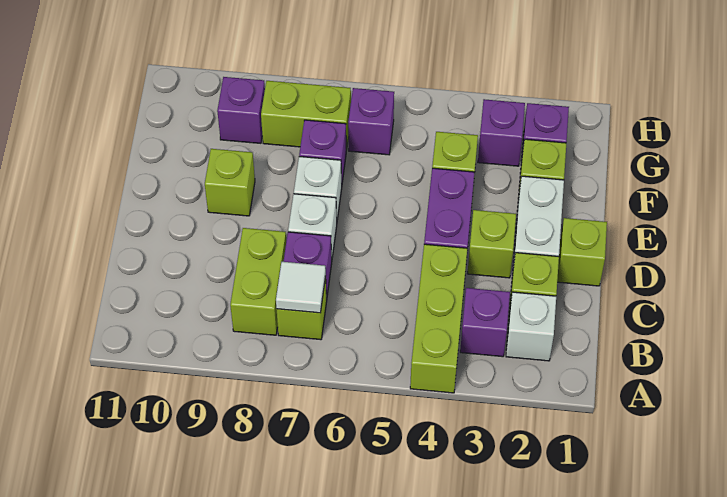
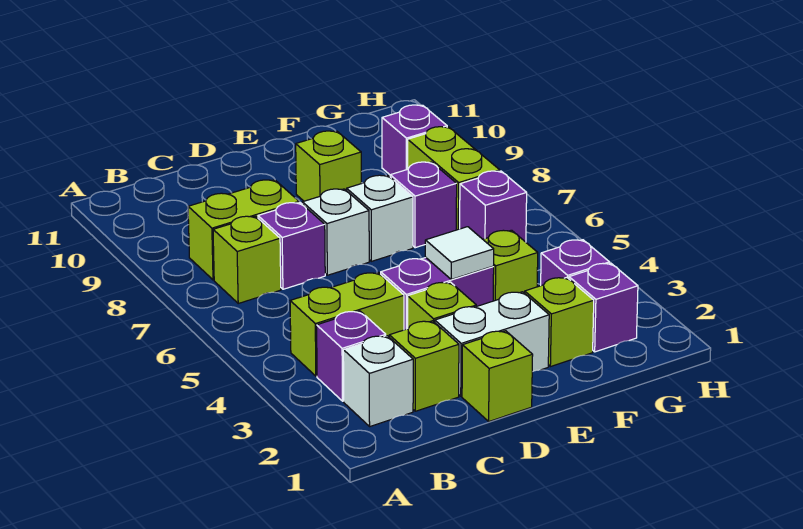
lime 1x3 brick [410,244,467,393] -> lime 1x2 brick [290,273,404,376]
white 1x1 tile [276,262,326,313] -> white 1x1 tile moved to [425,227,494,279]

